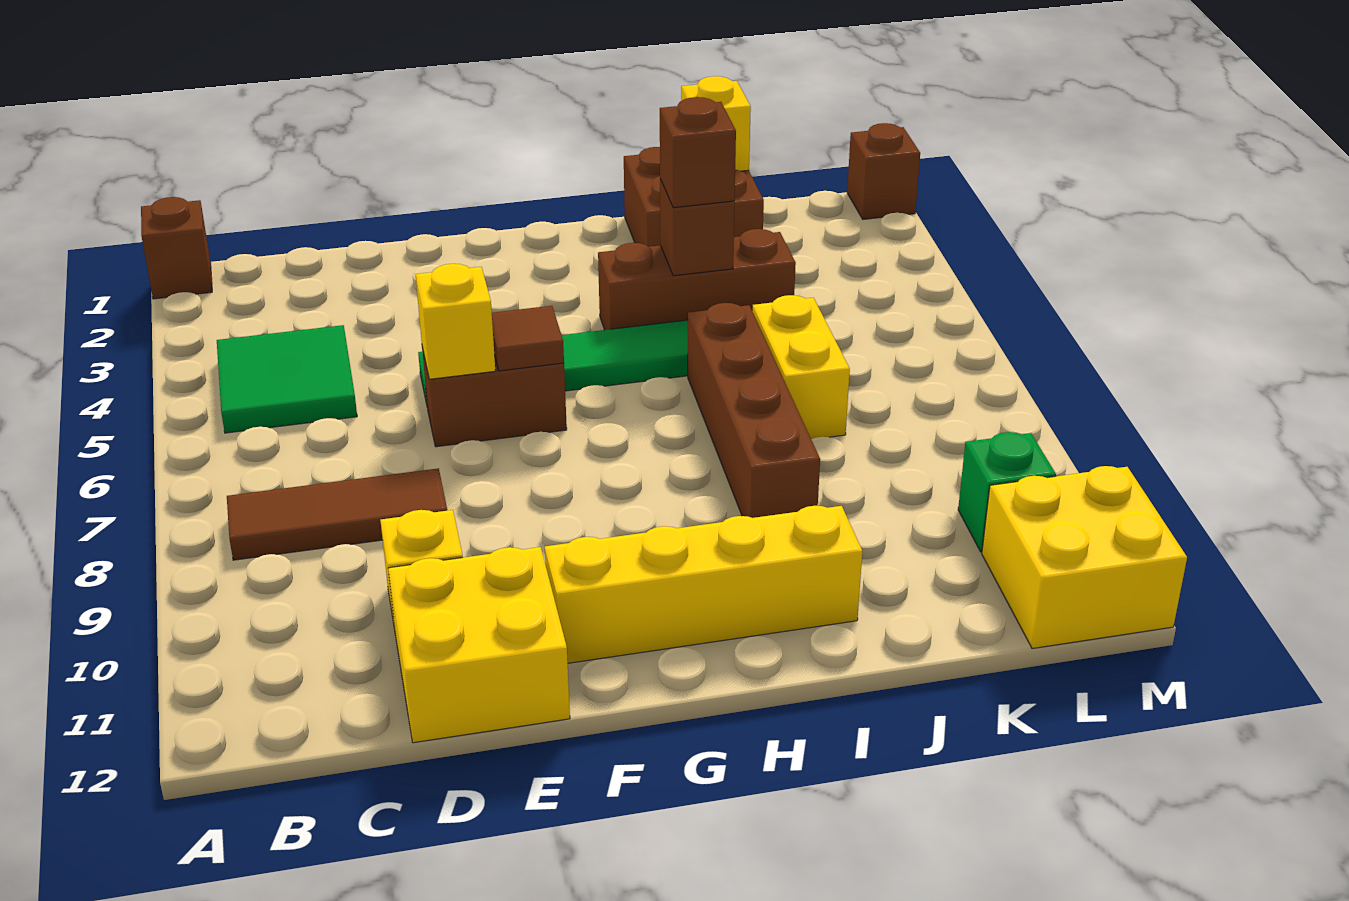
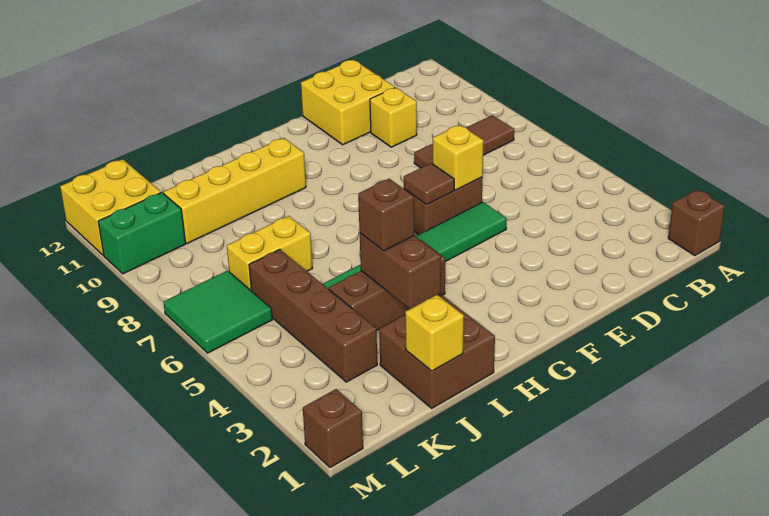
green 2x2 tile [217,325,357,433] -> green 2x2 tile moved to [163,270,272,353]
yellow 1x4 brick [545,506,862,663] -> yellow 1x4 brick moved to [163,138,306,244]
brown 1x1 brick [660,179,735,276] -> brown 1x2 brick [360,233,441,309]
brown 1x4 brick [688,303,820,518] -> brown 1x4 brick moved to [249,249,377,382]
yellow 1x2 brick [752,295,850,439] -> yellow 1x2 brick turned to [227,216,313,290]
green 1x1 brick [958,432,1056,552] -> green 1x2 brick [98,193,186,274]

